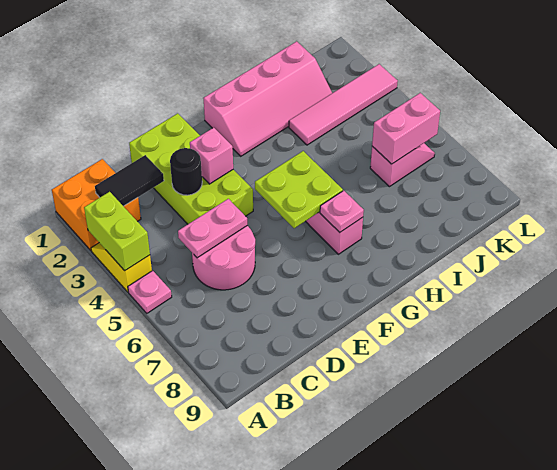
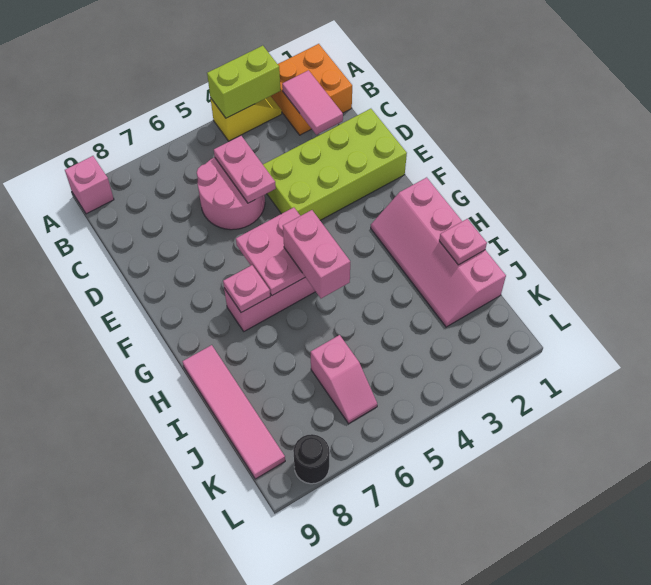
pink 1x1 plate [128,271,172,313] -> pink 1x1 plate moved to [439,219,487,265]
black 1x2 tile [95,155,164,206] -> pink 1x2 tile [282,70,343,135]
black 1x1 round brick [170,148,202,195] -> black 1x1 round brick moved to [293,434,329,484]
pink 1x1 brick [190,128,233,184] -> pink 1x1 brick moved to [65,156,114,214]
lime 2x2 plate [255,151,343,228] -> pink 2x2 plate [236,207,305,295]
pink 1x4 tile [289,64,398,145] -> pink 1x4 tile moved to [182,345,285,479]
pink 1x2 brick [372,93,440,164] -> pink 1x2 brick moved to [283,210,350,298]

